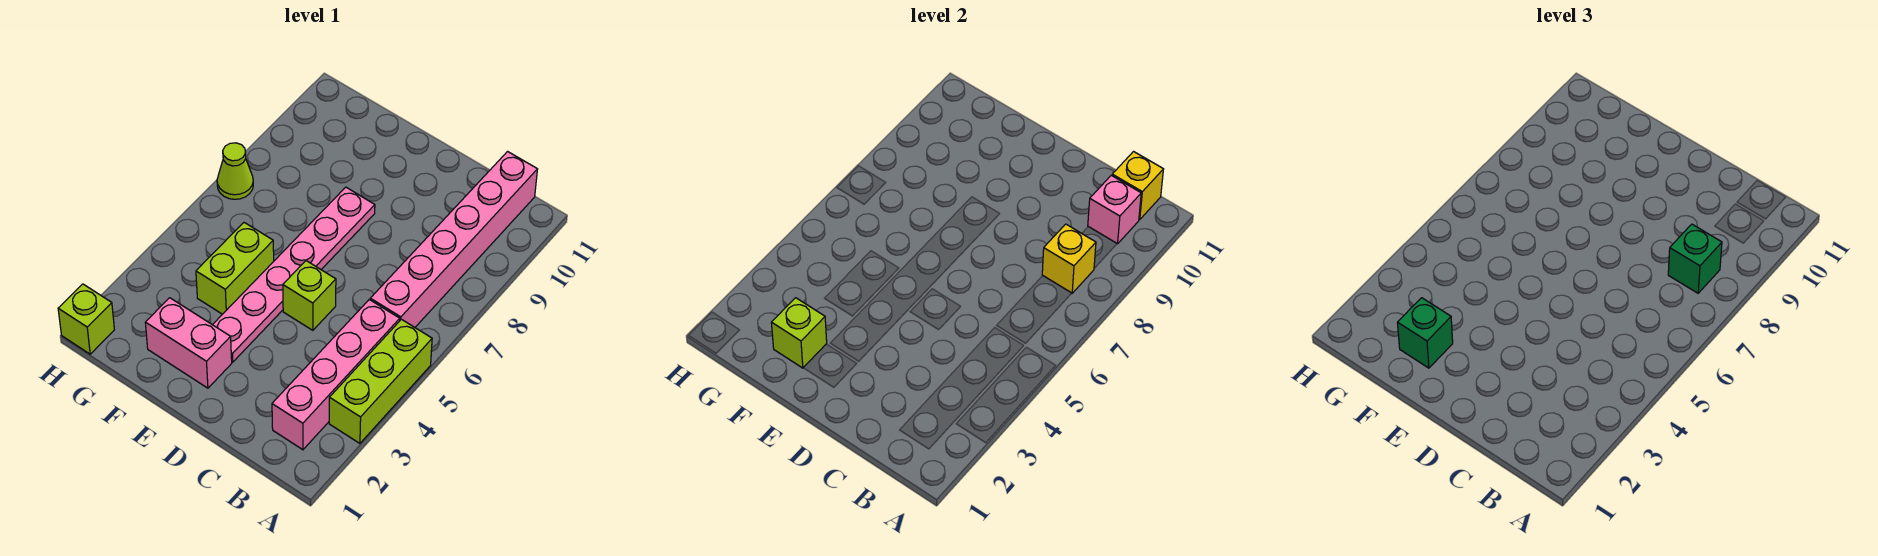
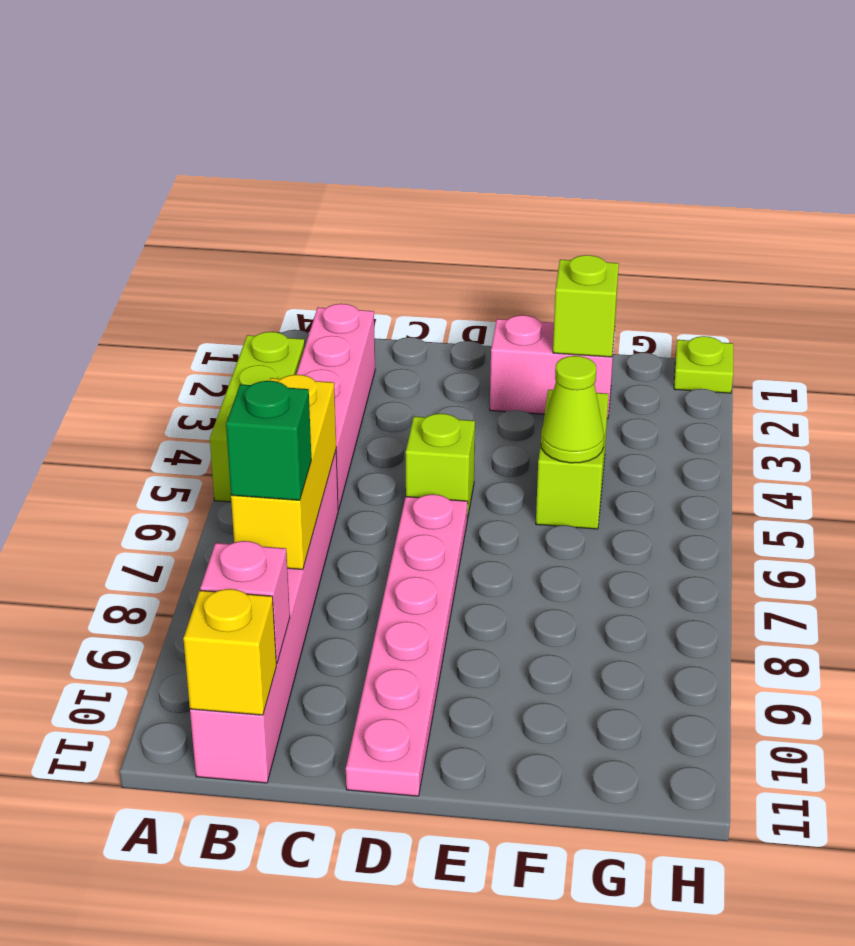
yellow 1x1 brick [1042,224,1096,293] -> yellow 1x3 brick [231,375,336,570]
pink 1x6 plate [213,187,375,362] -> pink 1x6 plate moved to [346,494,468,796]
green 1x1 brick [1397,298,1453,368] -> none
lime 1x1 brick [58,284,114,354] -> lime 1x1 plate [674,336,733,393]
lime 1x1 cone [217,143,253,199] -> lime 1x1 cone moved to [541,356,604,463]

